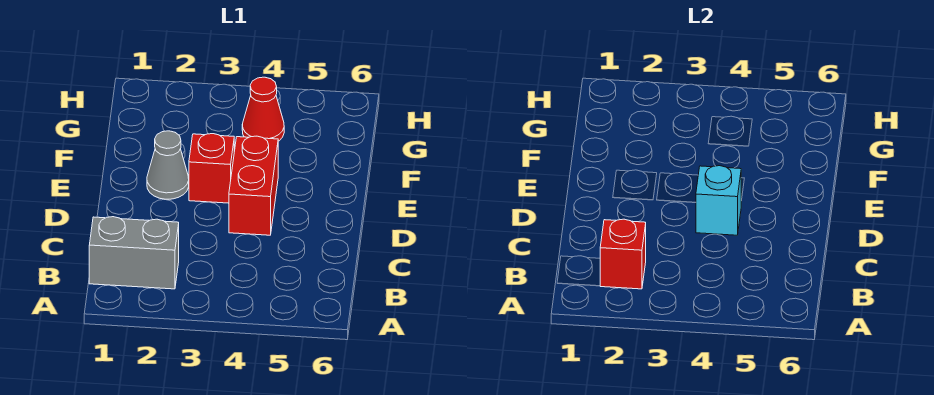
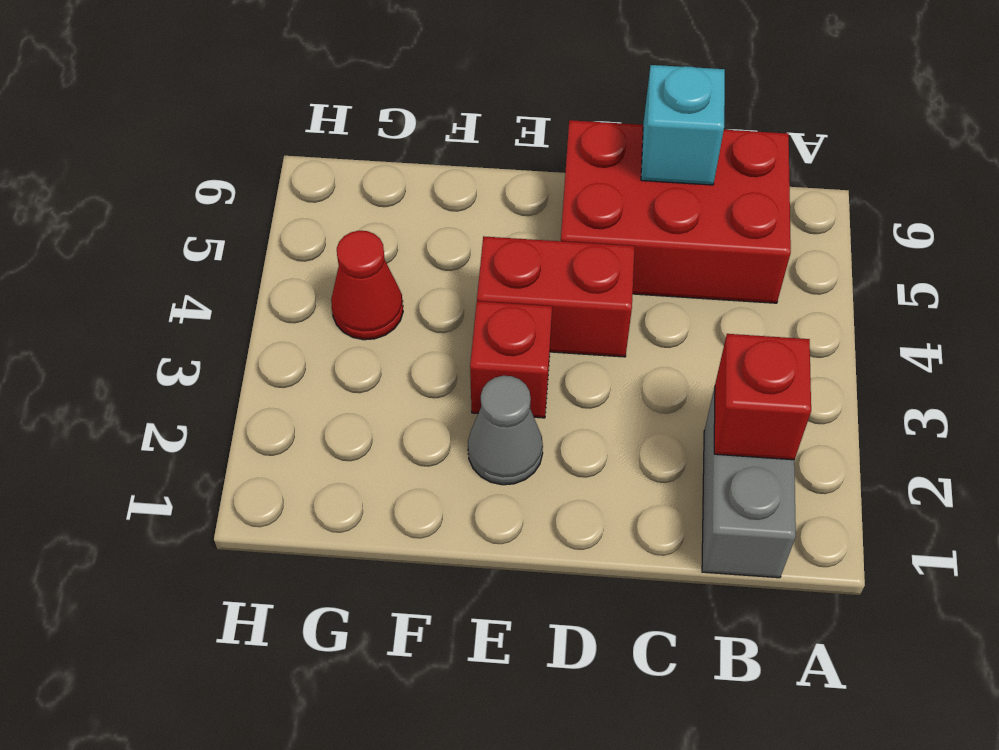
none -> red 2x3 brick [561,120,791,303]
cyan 1x1 brick [696,166,741,235] -> cyan 1x1 brick moved to [641,65,725,185]

